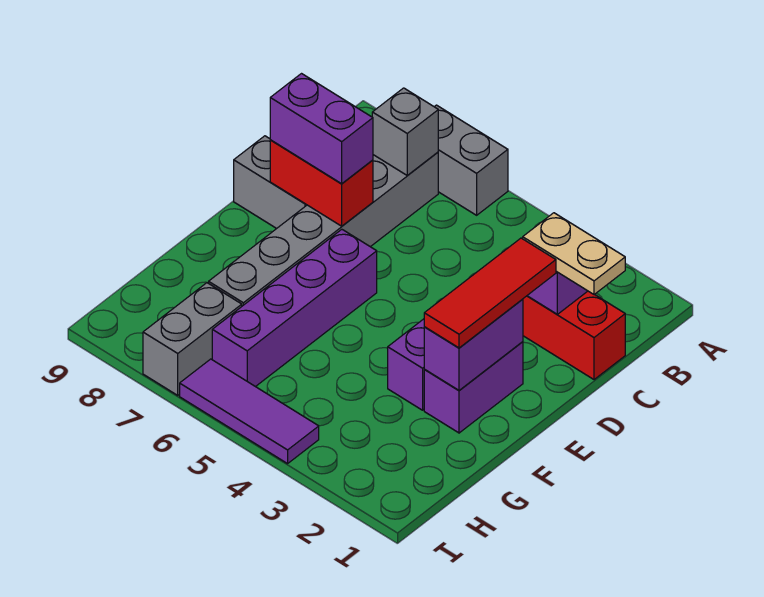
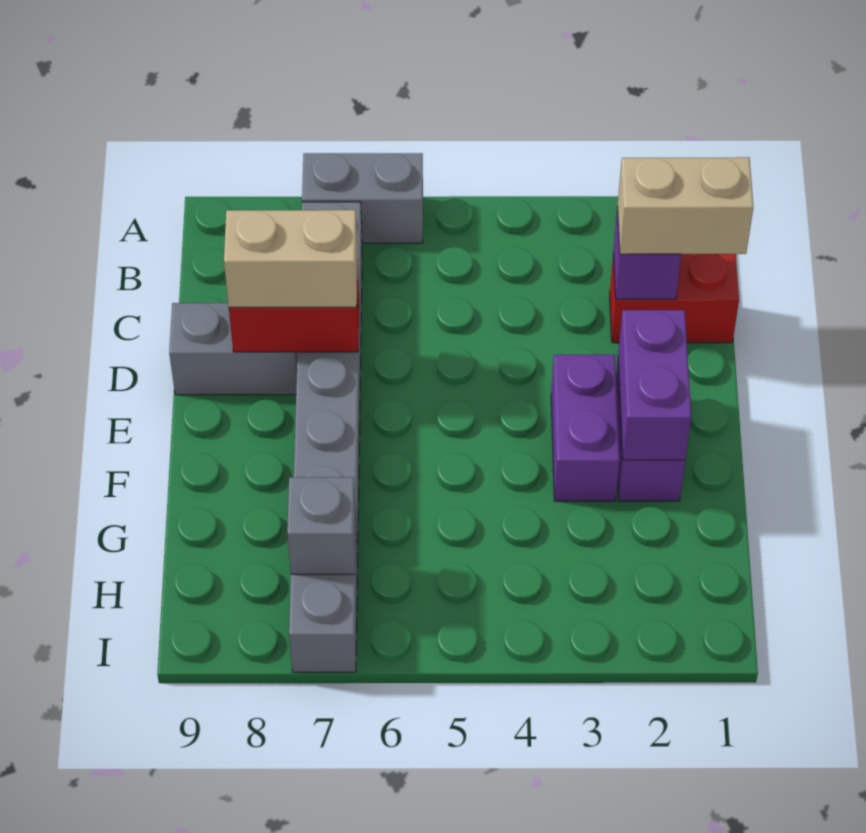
grey 1x1 brick [372,88,438,176] -> grey 1x1 brick moved to [287,477,356,574]
tan 1x2 plate [523,213,625,295] -> tan 1x2 brick [618,157,753,254]
red 1x3 tile [424,238,556,348] -> none
purple 1x2 brick [270,74,373,184] -> tan 1x2 brick [224,210,358,307]
purple 1x4 brick [212,229,377,387] -> none
purple 1x3 tile [180,359,319,464] -> none

